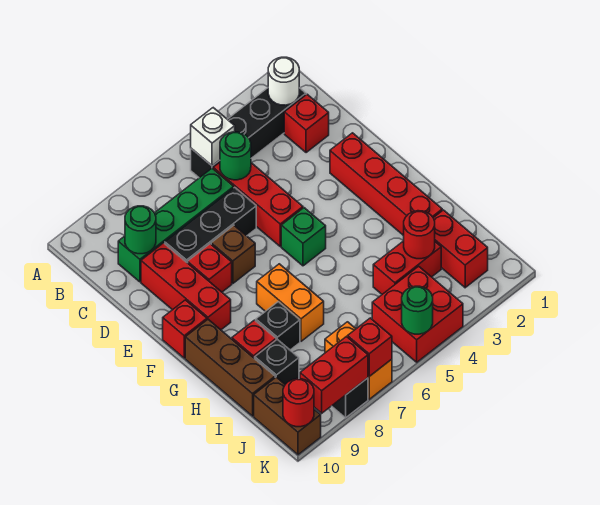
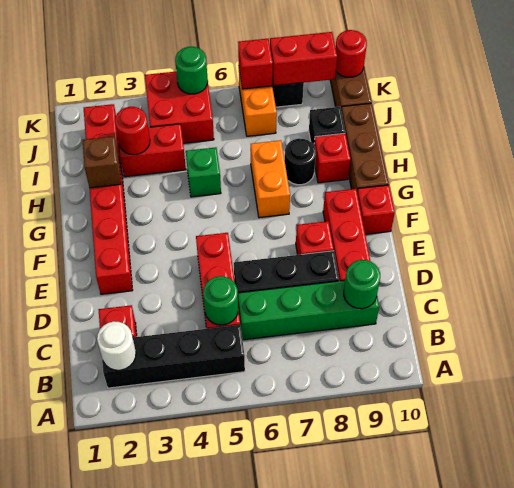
white 1x1 brick [191,108,235,166] -> none
brown 1x1 brick [211,225,255,283] -> brown 1x1 brick moved to [83,136,121,188]
green 1x1 brick [281,208,326,266] -> green 1x1 brick moved to [186,147,221,197]
black 1x1 brick [256,302,300,350] -> black 1x1 round brick [285,138,316,185]

